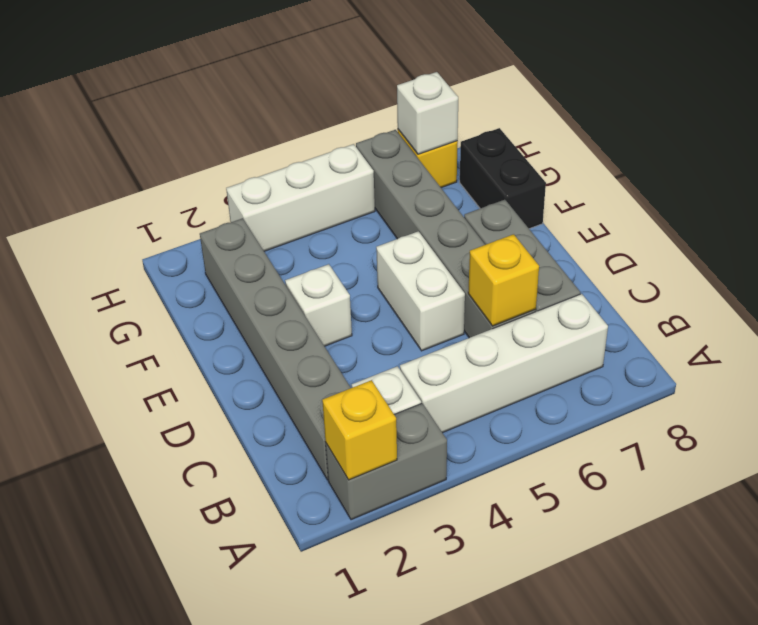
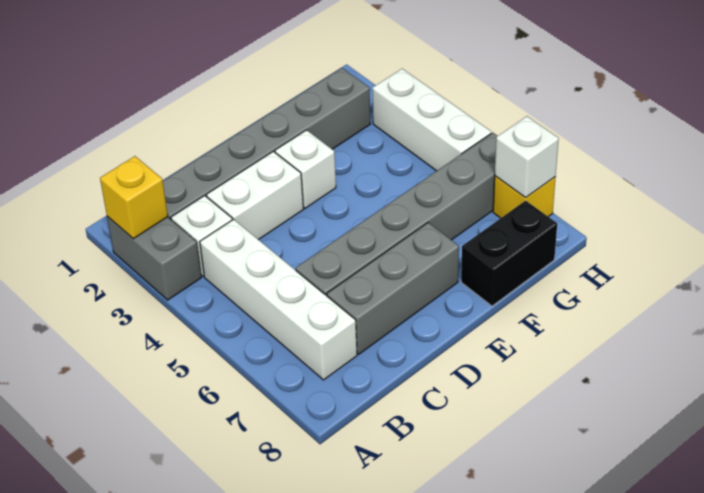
yellow 1x1 brick [468,234,539,326] -> none
white 1x2 brick [376,231,465,351] -> white 1x2 brick moved to [207,151,303,240]

